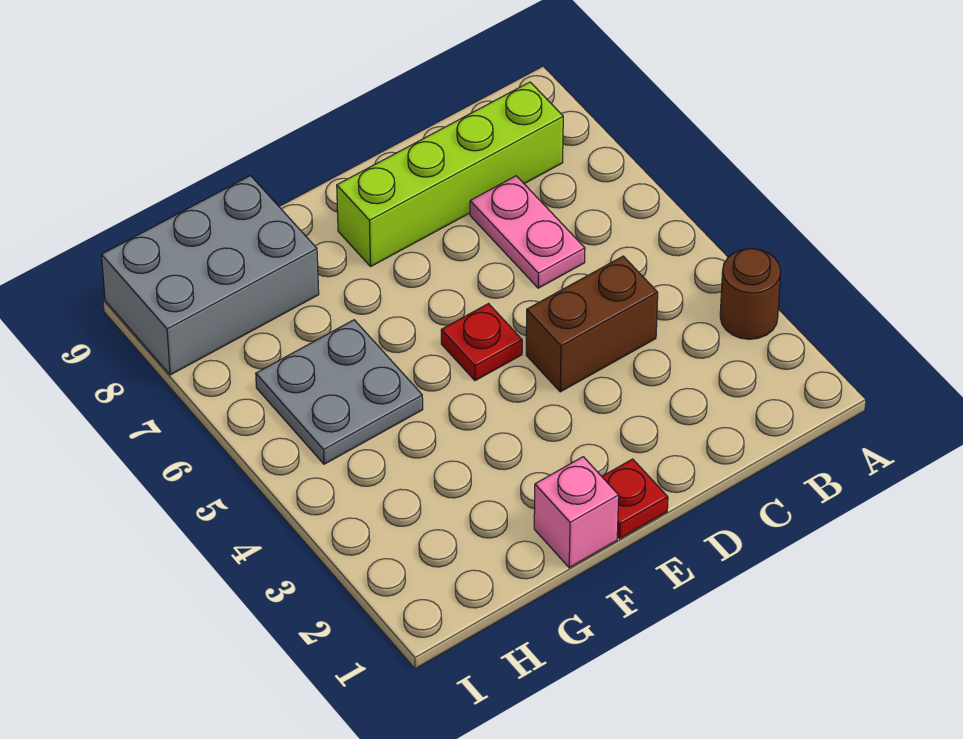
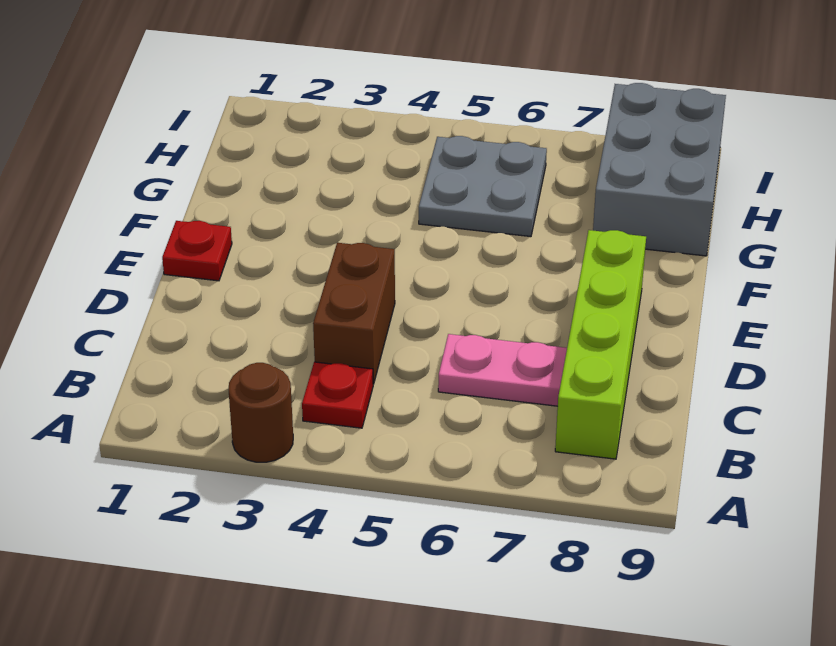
red 1x1 plate [441,304,522,381] -> red 1x1 plate moved to [302,362,373,428]
pink 1x1 brick [534,457,619,568] -> none

